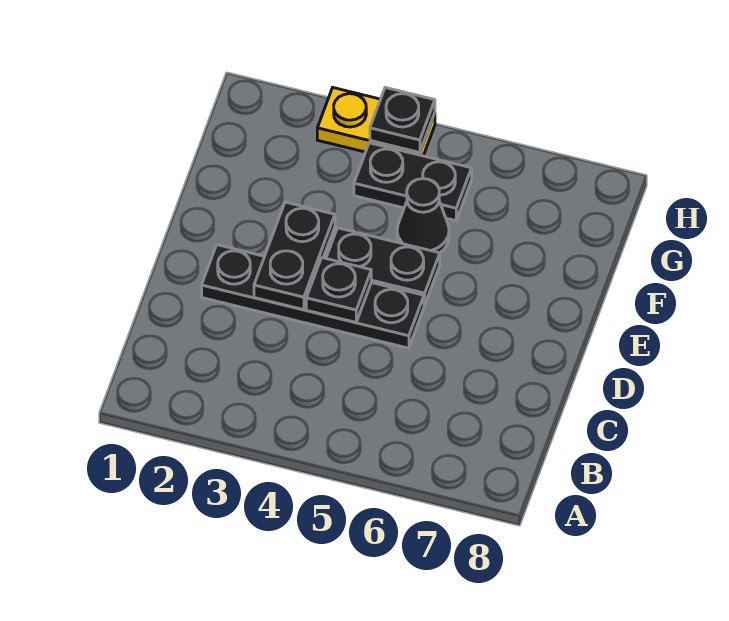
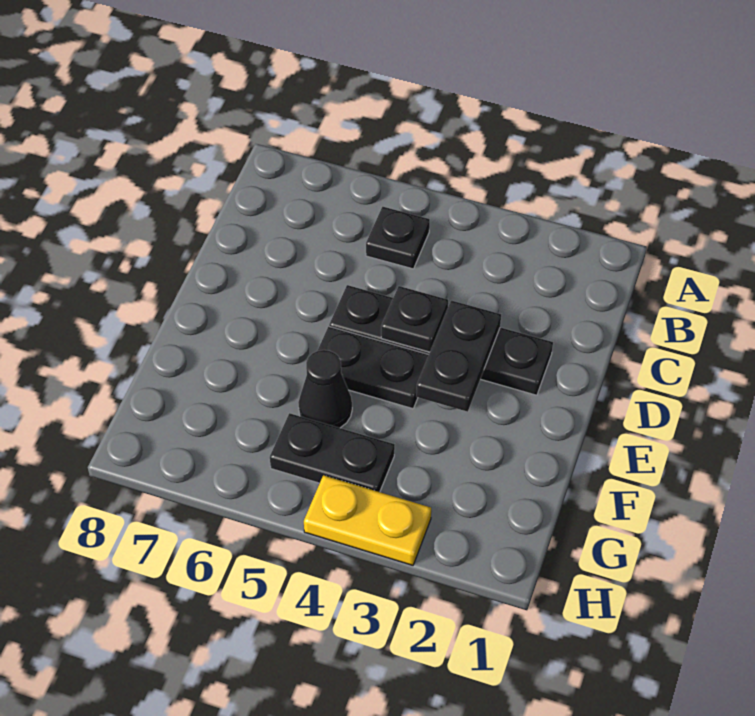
black 1x1 plate [370,88,435,152] -> black 1x1 plate moved to [366,207,430,269]

